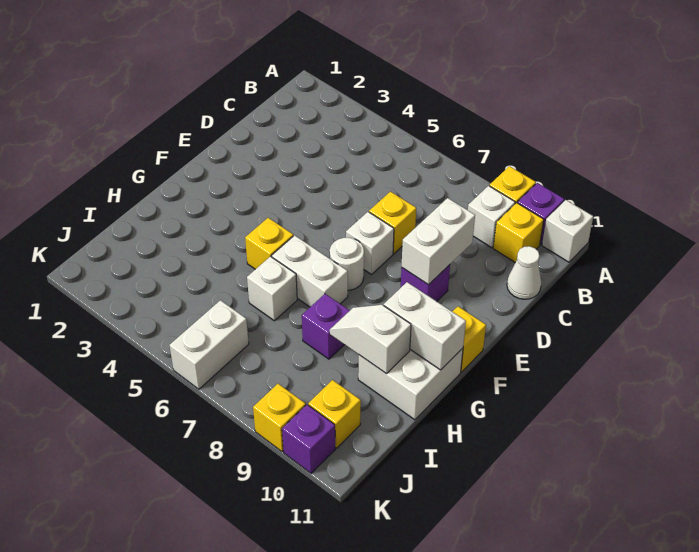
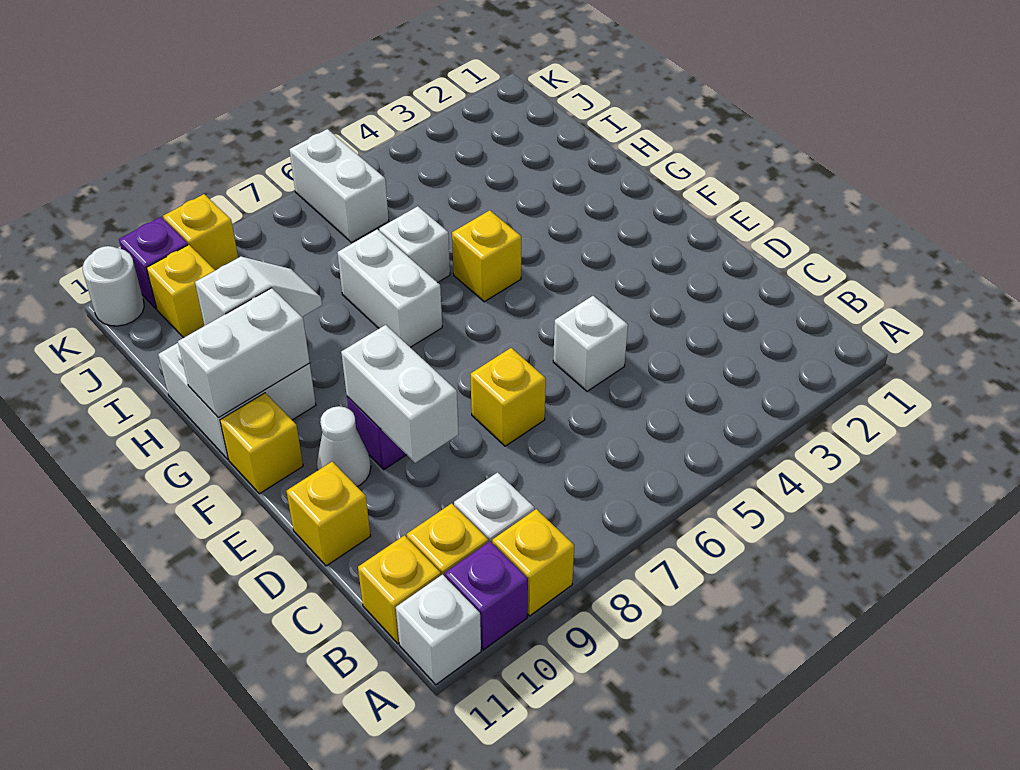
none -> yellow 1x1 brick [358,535,441,644]
white 1x1 cone [507,246,541,299] -> white 1x1 cone moved to [317,406,371,486]
none -> yellow 1x1 brick [287,462,371,566]
white 1x1 brick [346,212,394,274] -> white 1x1 brick moved to [553,296,628,391]
white 1x1 round brick [330,238,364,290] -> white 1x1 round brick moved to [83,246,144,326]
white 1x2 brick [272,235,348,307] -> white 1x2 brick turned to [337,230,442,347]
purple 1x1 brick [302,294,350,359] -> none

